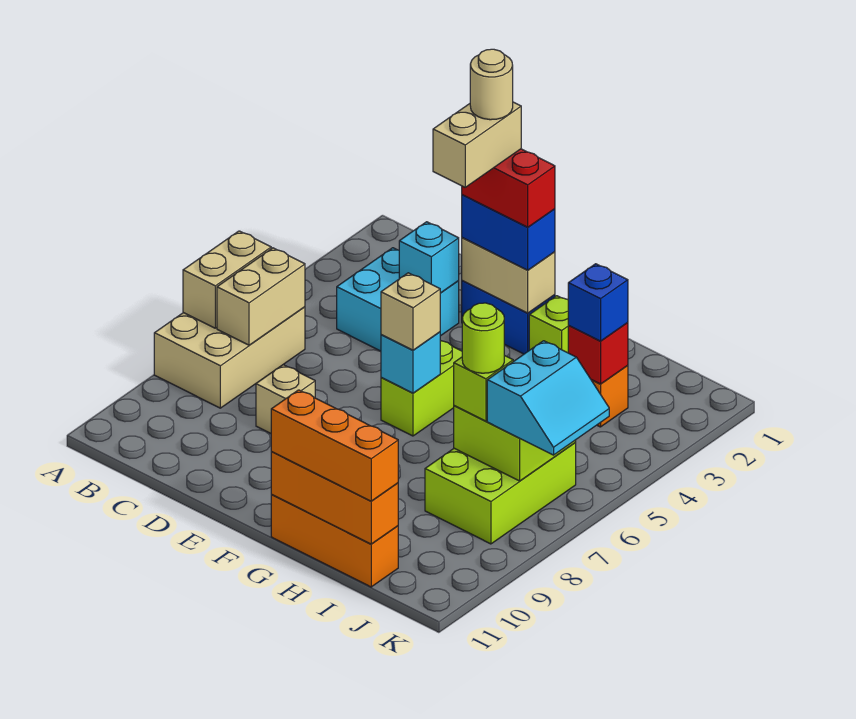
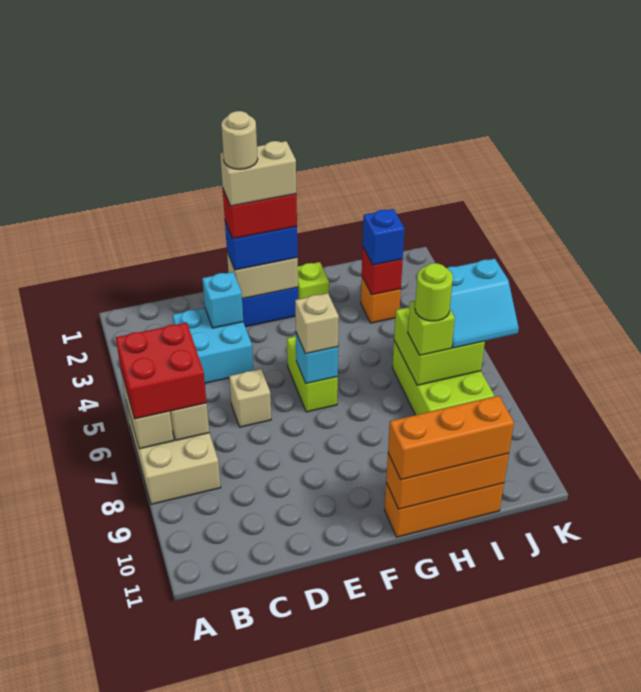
none -> red 2x2 brick [116,323,207,419]
tan 1x1 brick [256,365,315,433] -> tan 1x1 brick moved to [229,369,271,427]
tan 1x2 brick [433,102,521,187] -> tan 1x2 brick turned to [220,141,296,206]
cyan 2x2 slope [487,341,609,455] -> cyan 2x2 slope turned to [447,259,519,348]

